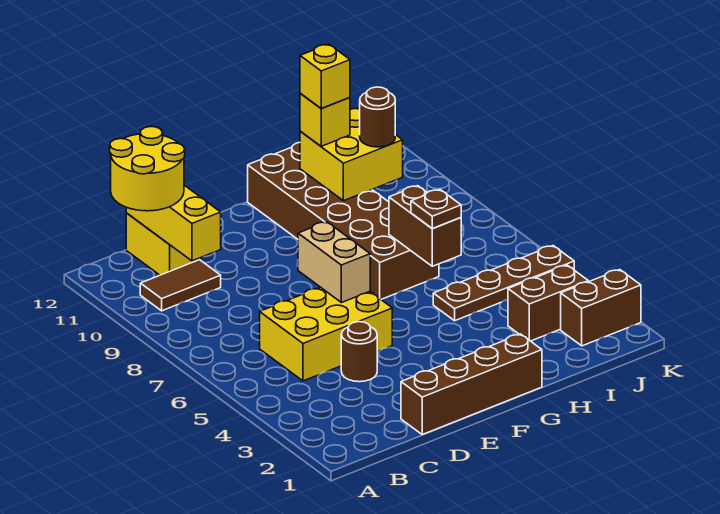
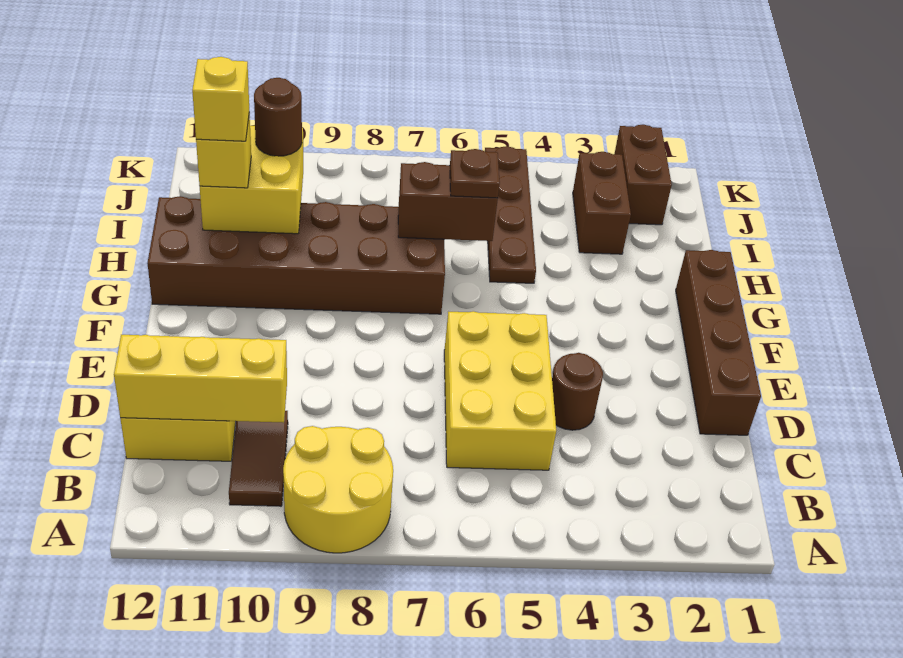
yellow 2x2 round brick [110,127,185,211] -> yellow 2x2 round brick moved to [283,426,393,553]
tan 1x2 brick [298,222,370,303] -> none

